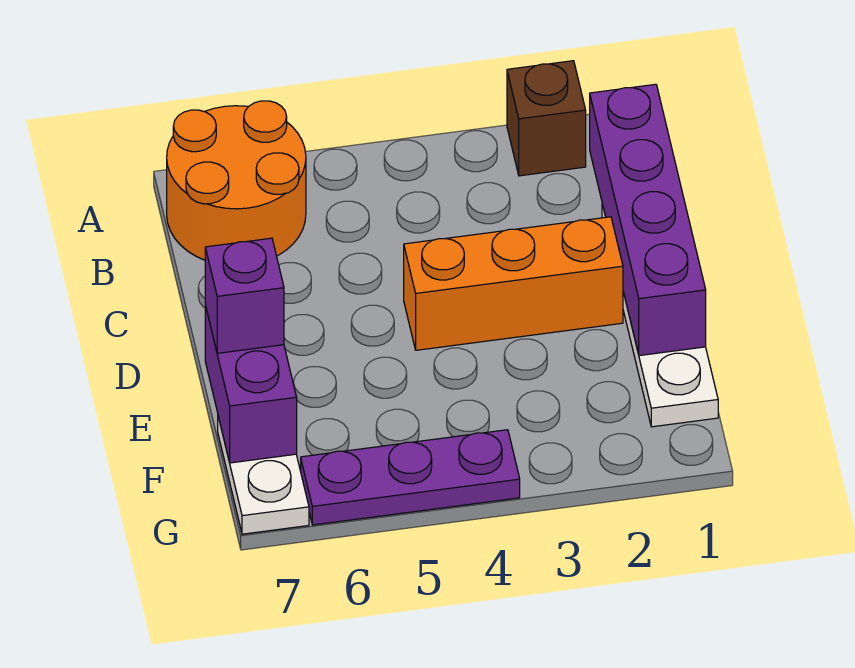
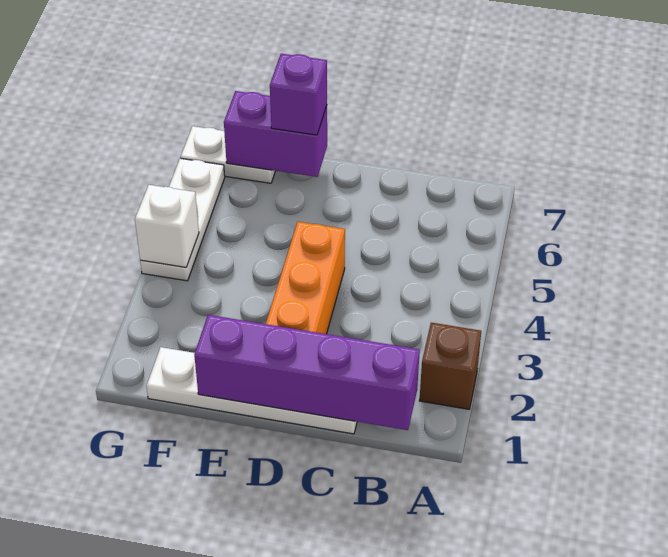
orange 2x2 round brick [167,101,306,260] -> none
purple 1x3 plate [301,430,520,525] -> white 1x3 plate [140,158,225,281]
none -> white 1x1 brick [135,185,199,267]

